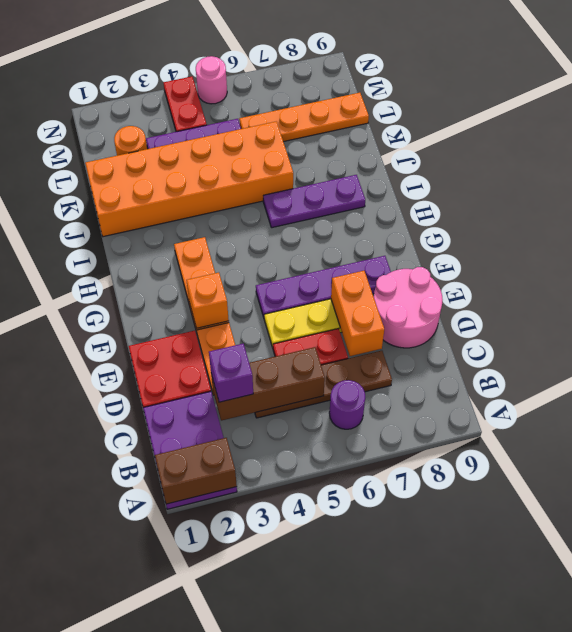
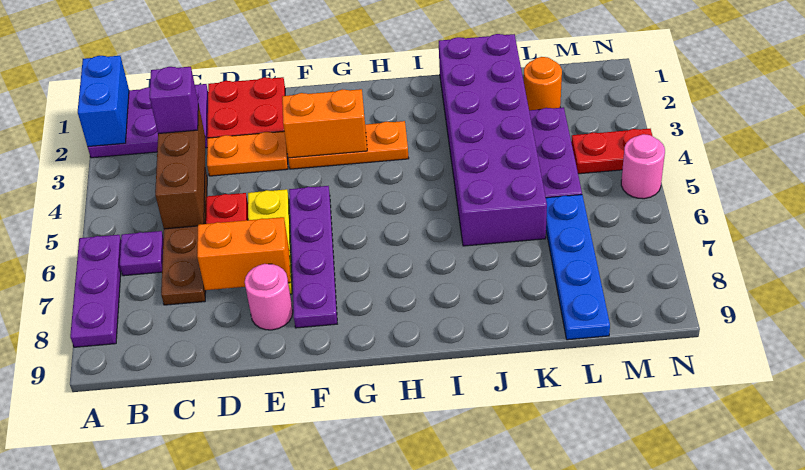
brown 1x2 brick [155,438,237,504] -> blue 1x2 brick [78,56,129,147]
purple 1x1 round brick [329,380,365,429] -> purple 1x1 plate [120,231,163,276]
pink 2x2 round brick [374,267,443,348] -> pink 1x1 round brick [245,264,293,330]
orange 1x1 brick [186,273,229,328] -> orange 1x2 brick [282,89,367,158]
purple 1x3 plate [263,175,365,228] -> purple 1x3 plate moved to [70,235,121,347]
orange 2x6 brick [85,121,293,237] -> purple 2x6 brick [439,34,547,246]
orange 1x4 plate [239,93,369,142] -> blue 1x4 plate [546,195,610,340]

